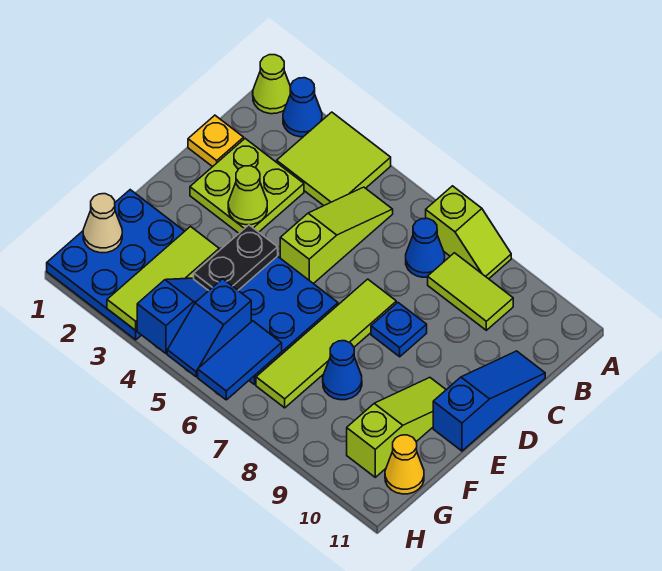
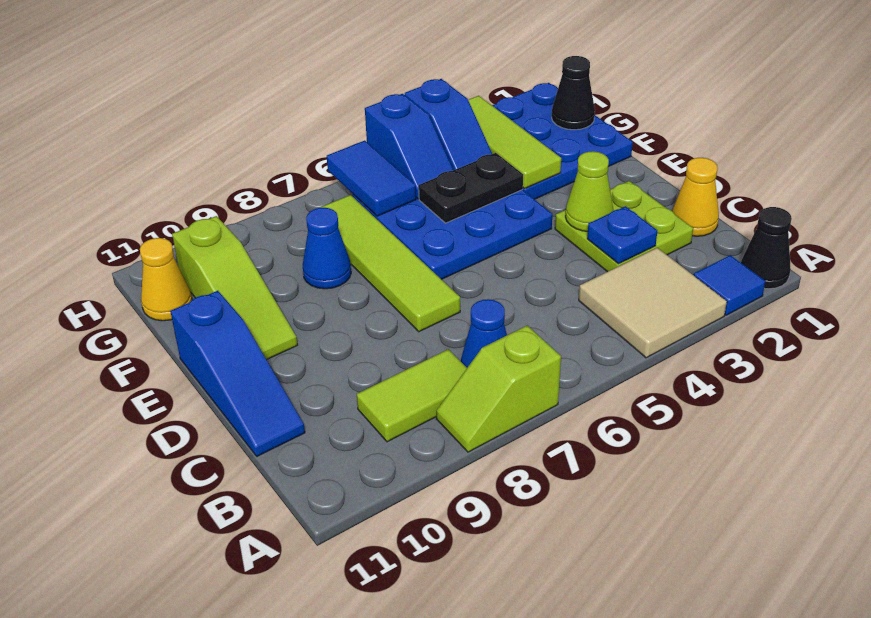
lime 1x1 cone [253,55,291,114] -> black 1x1 cone [741,207,792,289]
blue 1x1 cone [283,78,322,137] -> blue 1x1 tile [694,255,765,315]
lime 2x2 tile [277,112,391,205] -> tan 2x2 tile [579,248,727,358]
lime 1x3 slope [280,187,393,284] -> none
yellow 1x1 plate [188,115,244,167] -> yellow 1x1 cone [672,158,719,236]
blue 1x1 plate [371,303,427,357] -> blue 1x1 plate moved to [587,206,657,264]
black 1x2 plate [194,225,278,291] -> black 1x2 plate turned to [419,153,523,223]
tan 1x1 cone [83,194,122,253] -> black 1x1 cone [552,56,595,130]
blue 1x2 slope [167,279,251,377] -> blue 1x2 slope turned to [365,94,453,199]

